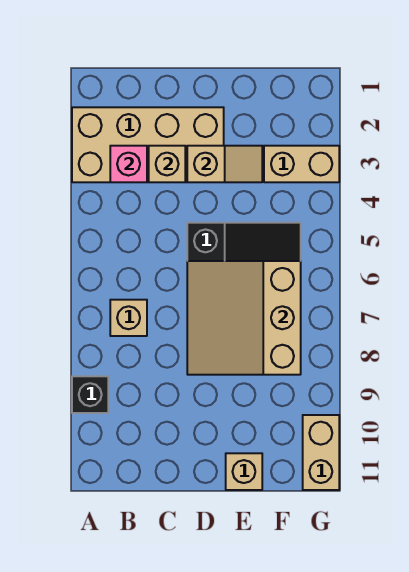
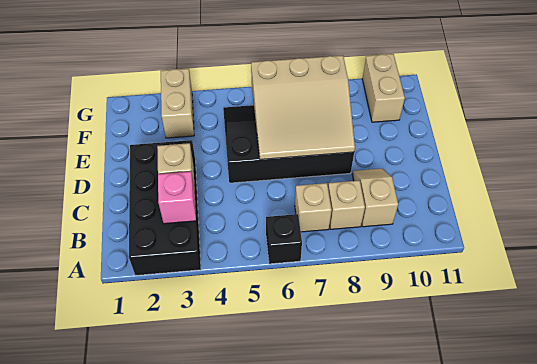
tan 2x4 brick [72,107,224,182] -> black 2x4 brick [129,140,201,276]
black 1x1 brick [72,376,108,413] -> black 1x1 brick moved to [266,214,302,264]
tan 1x2 slope [187,146,262,182] -> tan 1x2 slope moved to [352,169,398,227]
tan 1x1 brick [226,453,262,490] -> tan 1x1 brick moved to [328,180,365,229]
tan 1x2 brick [303,415,339,490] -> tan 1x2 brick turned to [362,54,405,122]

